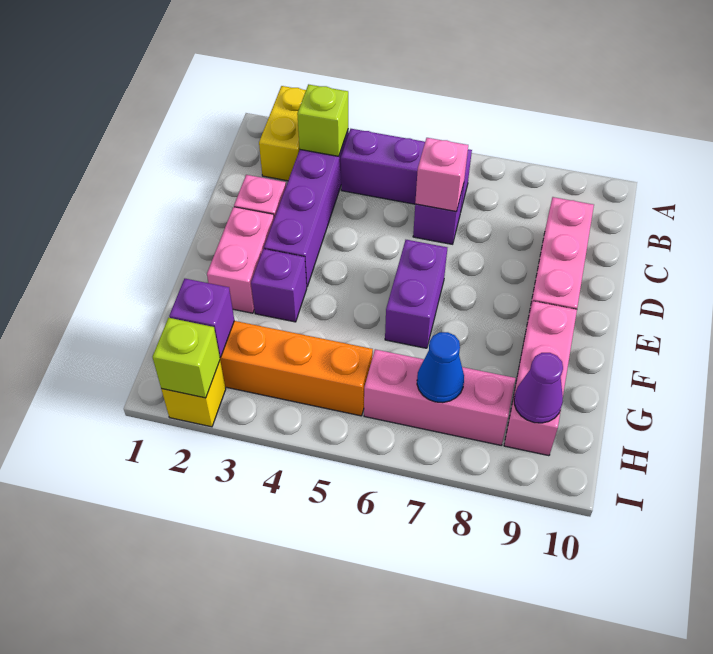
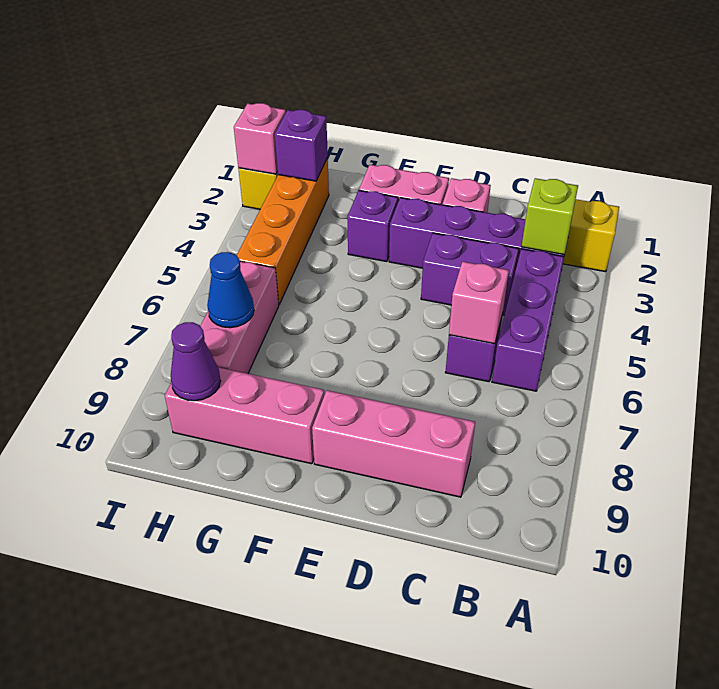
purple 1x2 brick [385,240,447,348] -> purple 1x2 brick moved to [421,233,519,315]
lime 1x1 brick [152,318,220,398] -> pink 1x1 brick [234,103,286,174]

